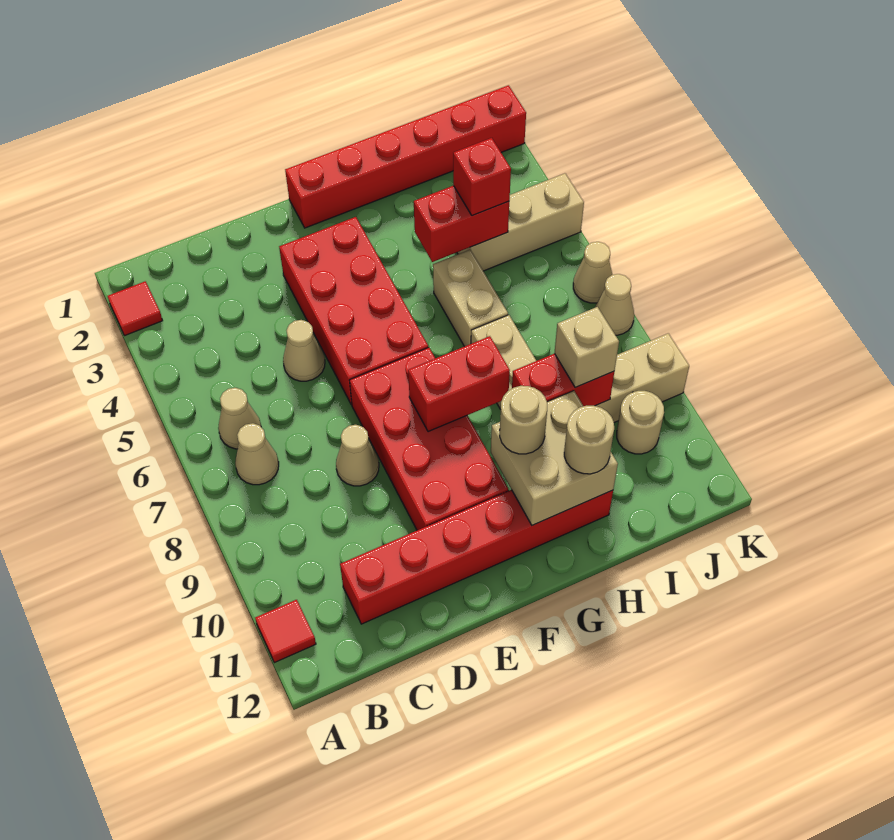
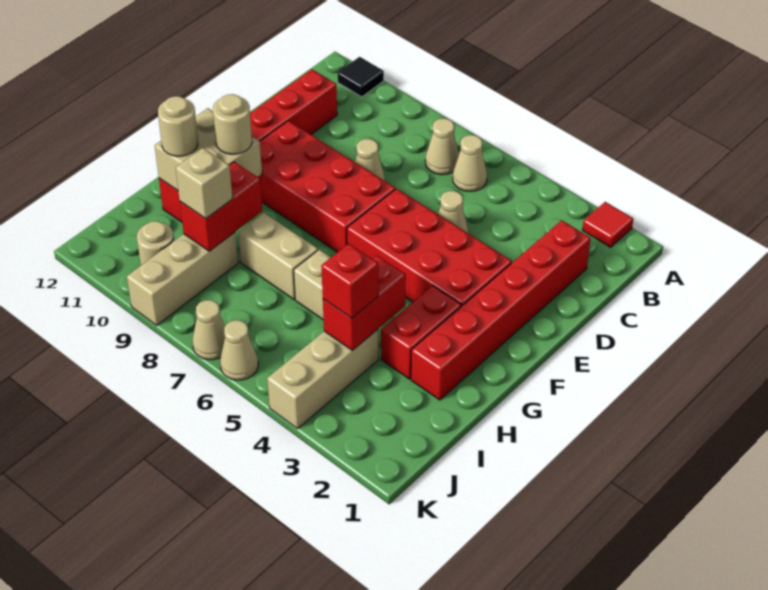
red 1x1 tile [255,600,316,663] -> black 1x1 tile [338,57,384,97]
red 1x6 brick [285,85,526,228] -> red 1x6 brick moved to [411,220,591,400]
red 1x2 brick [408,336,510,432] -> red 1x2 brick moved to [381,286,461,379]

